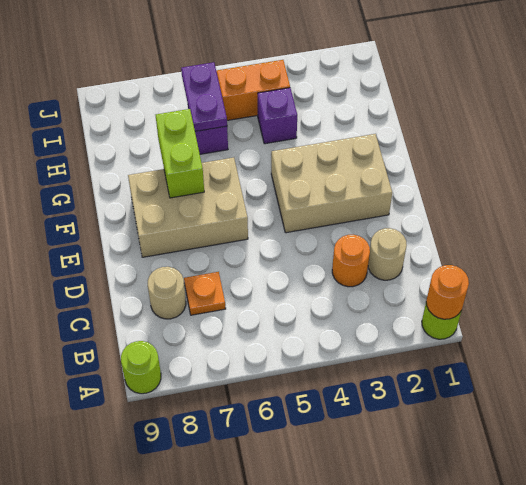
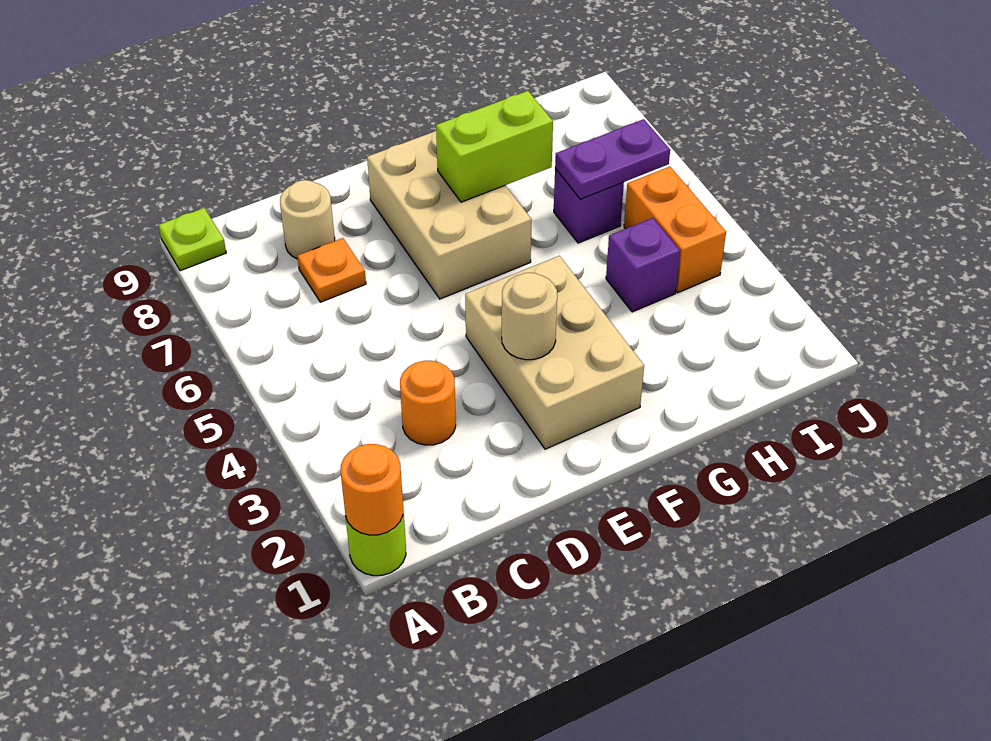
lime 1x1 round brick [121,341,161,394] -> lime 1x1 plate [159,208,226,271]
tan 1x1 round brick [368,228,407,280] -> tan 1x1 round brick moved to [502,273,557,360]

